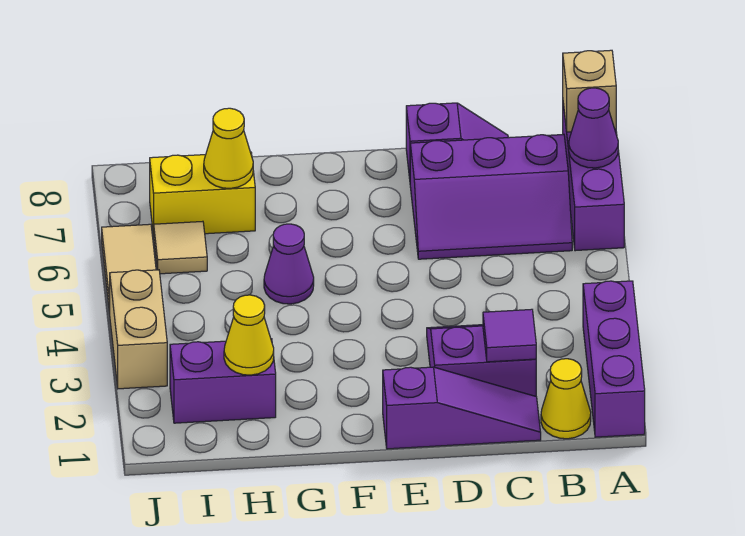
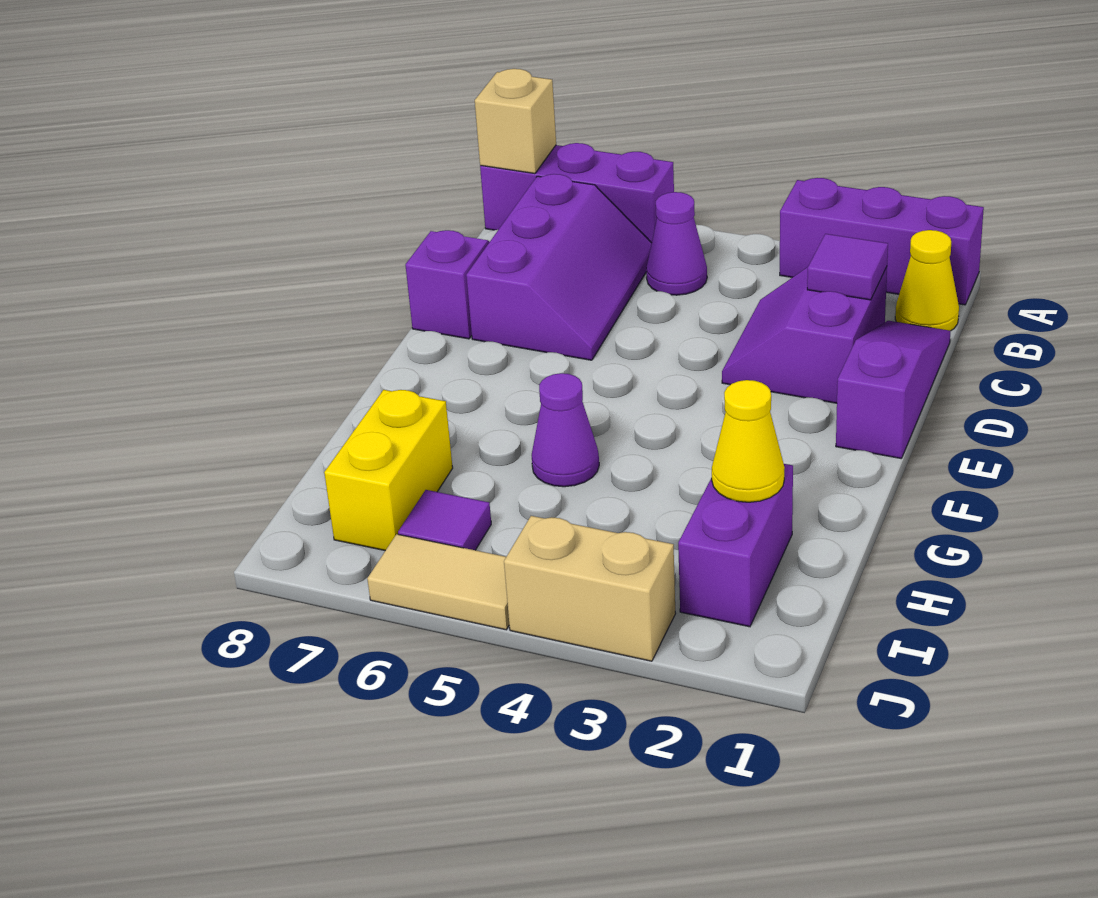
purple 1x1 cone [569,88,618,168] -> purple 1x1 cone moved to [646,192,707,295]
yellow 1x1 cone [204,108,253,188] -> none
tan 1x1 tile [154,221,207,274] -> purple 1x1 tile [398,490,491,550]

